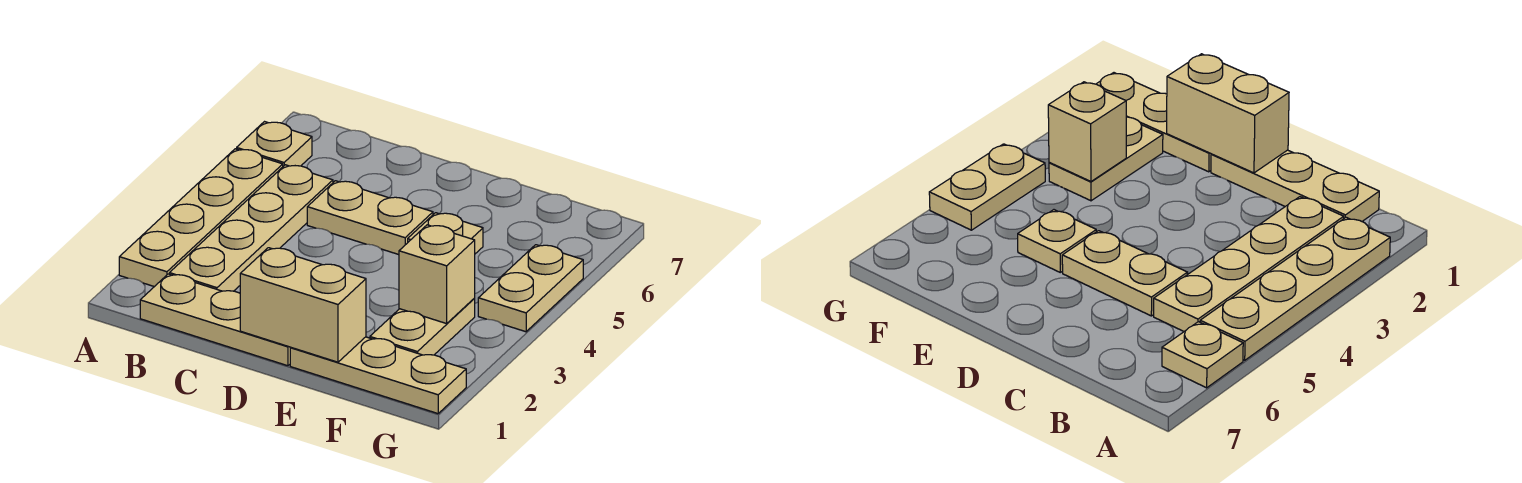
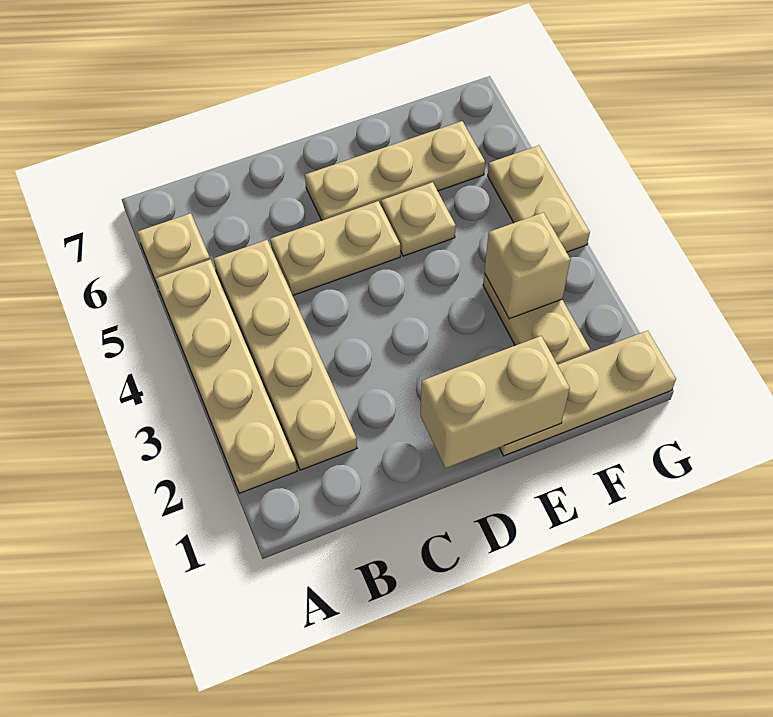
tan 1x3 plate [140,274,291,366] -> tan 1x3 plate moved to [305,121,485,220]

